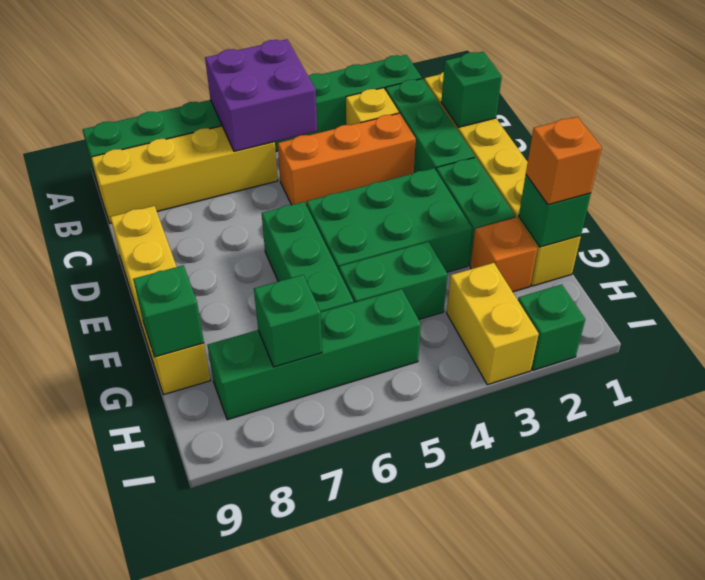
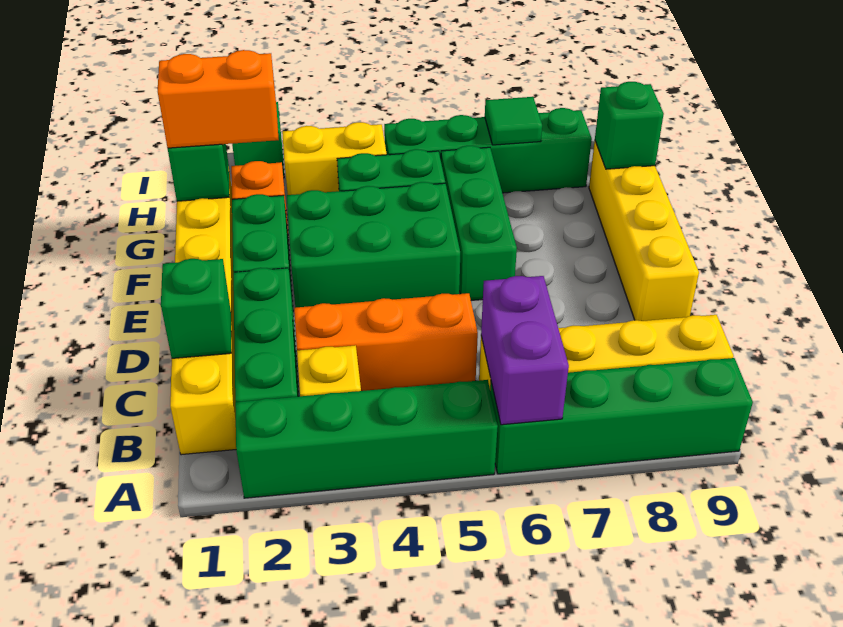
purple 2x2 brick [205,39,317,151] -> purple 1x2 brick [481,276,569,425]
orange 1x1 brick [526,117,602,205] -> orange 1x2 brick [158,50,279,148]
yellow 1x2 brick [447,263,539,385] -> yellow 1x2 brick turned to [282,122,387,195]
green 1x1 brick [254,275,322,367] -> green 1x1 tile [485,97,542,145]

